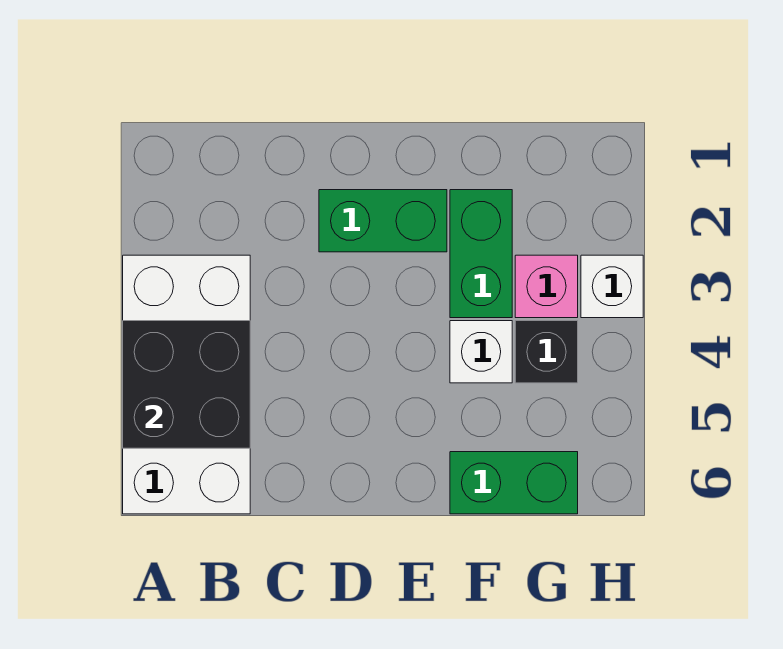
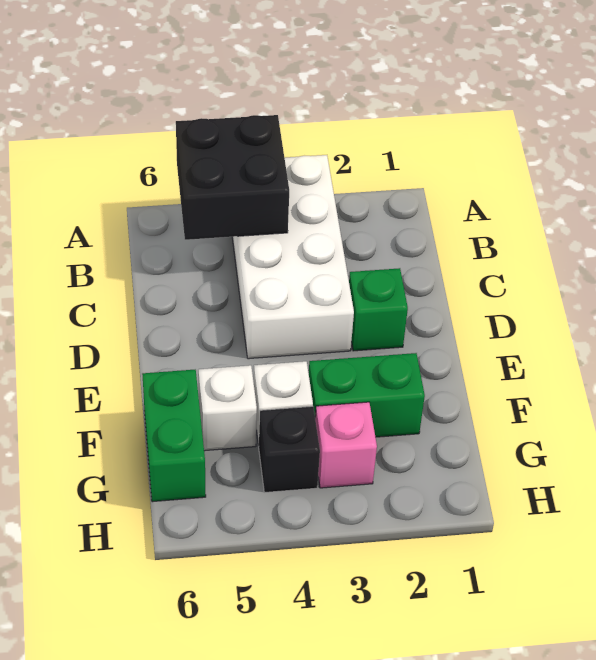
white 2x4 brick [123,255,250,514] -> white 2x4 brick turned to [232,155,354,359]
green 1x2 brick [319,190,447,252] -> green 1x1 brick [349,268,408,351]
white 1x1 brick [581,255,643,318] -> white 1x1 brick moved to [198,365,257,451]

